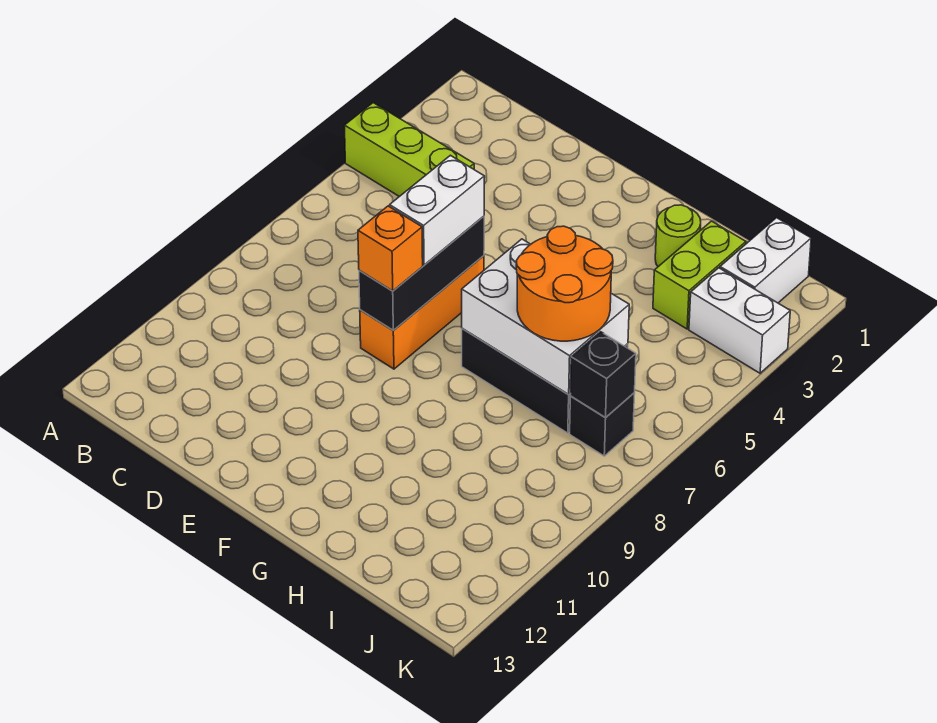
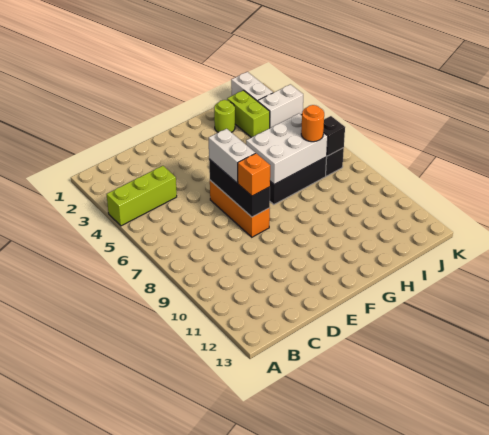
orange 2x2 round brick [516,226,613,341] -> orange 1x1 round brick [301,105,324,142]

